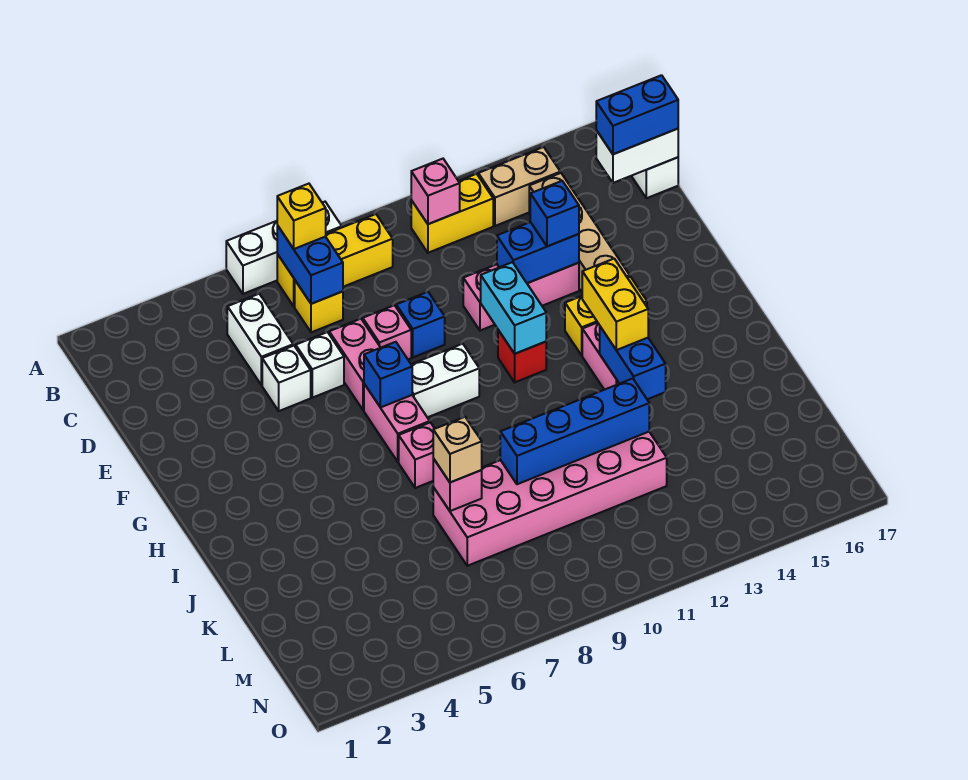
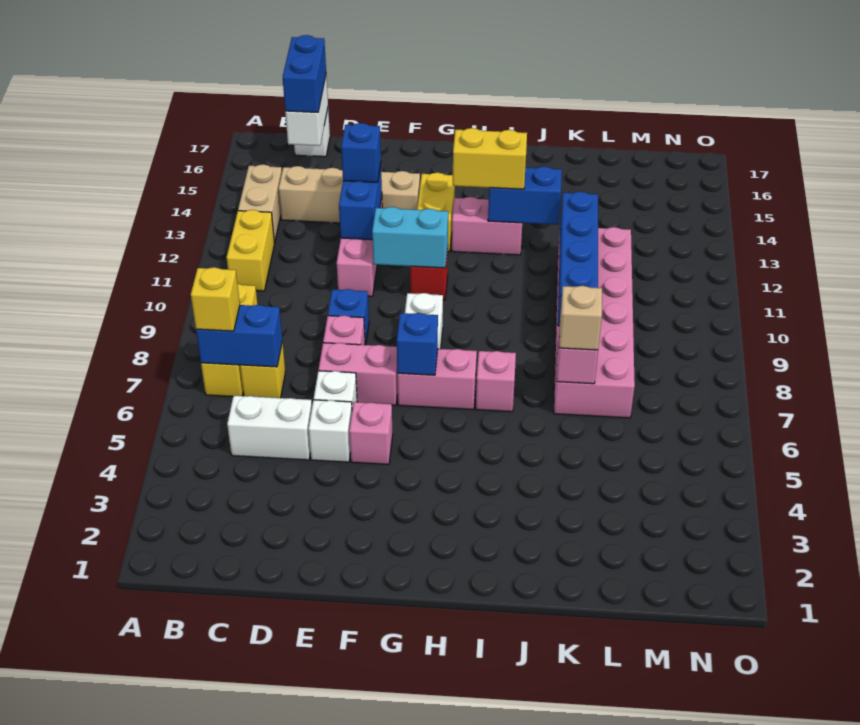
white 1x3 brick [226,202,342,294] -> none
pink 1x1 brick [411,159,460,224] -> pink 1x1 brick moved to [349,402,393,464]

